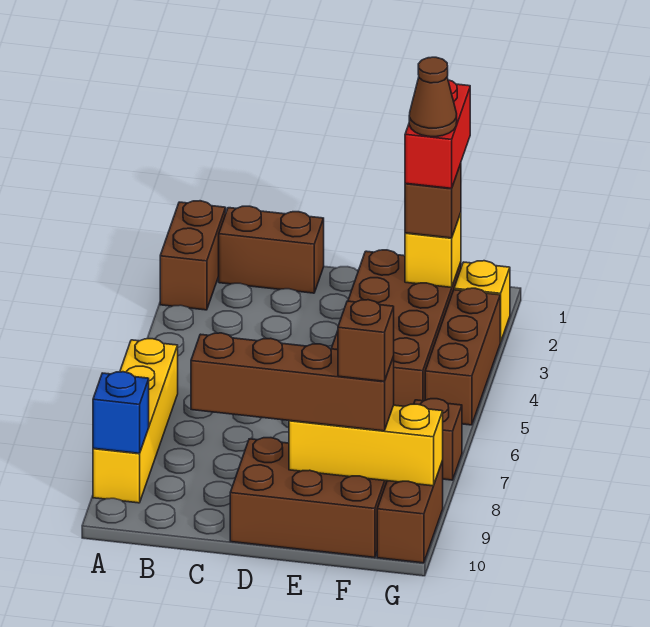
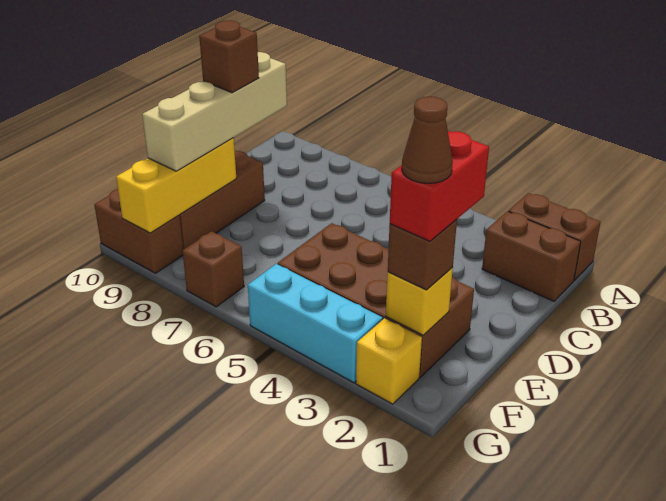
yellow 1x4 brick [93,339,178,503] -> none
blue 1x1 brick [93,372,149,453] -> none
brown 1x2 brick [219,206,324,293] -> brown 1x2 brick turned to [482,211,581,301]
brown 1x4 brick [191,333,394,431] -> tan 1x4 brick [142,52,287,171]
red 1x2 brick [405,80,470,188] -> red 1x2 brick turned to [390,131,489,241]
brown 1x1 brick [338,300,394,381] -> brown 1x1 brick moved to [199,20,259,93]
brown 1x3 brick [425,288,500,425] -> cyan 1x3 brick [248,264,383,383]

